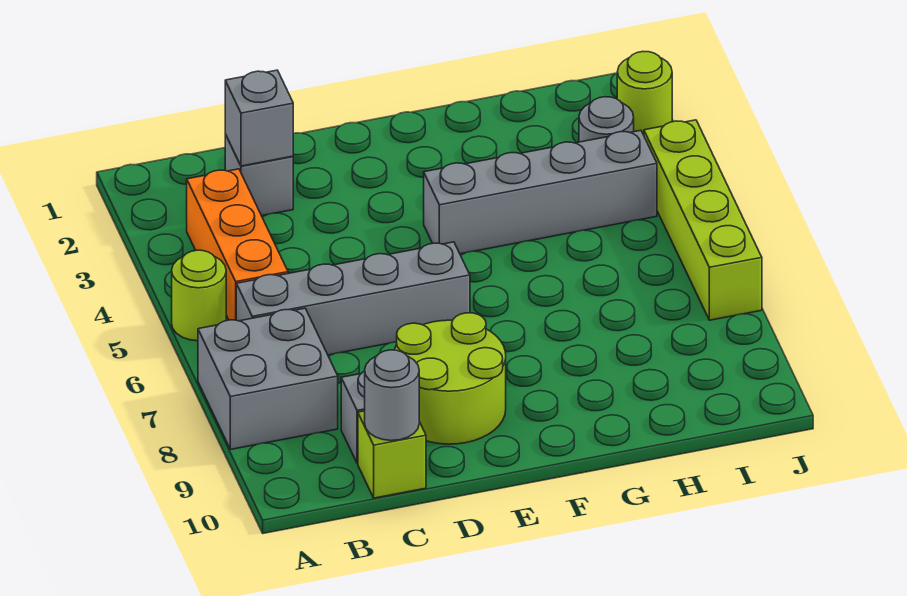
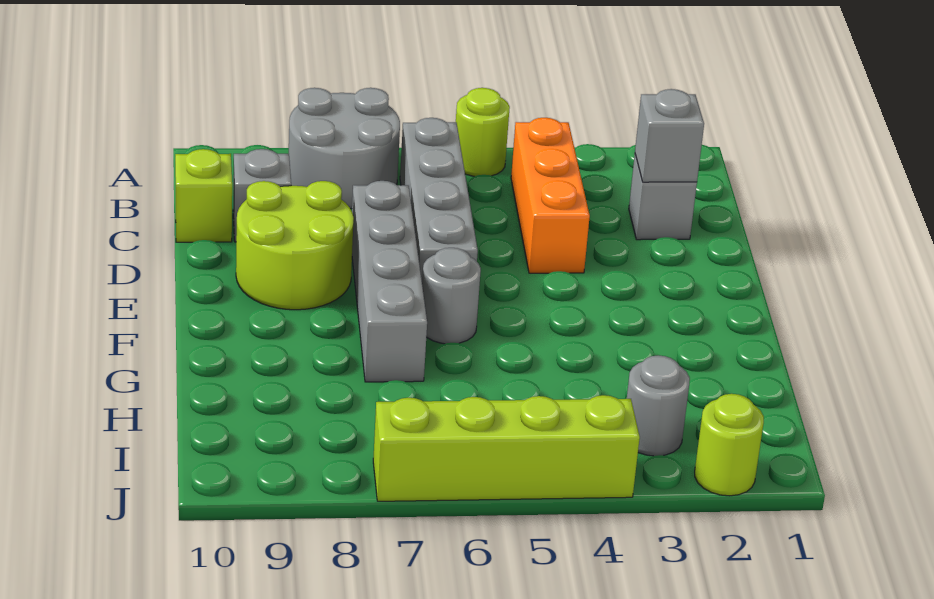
grey 2x2 brick [198,308,338,449] -> grey 2x2 round brick [289,88,400,209]
orange 1x3 brick [187,169,288,320] -> orange 1x3 brick turned to [511,118,590,273]
grey 1x1 round brick [365,350,419,441] -> grey 1x1 round brick moved to [422,248,481,344]
grey 1x4 brick [424,130,657,254] -> grey 1x4 brick moved to [352,181,427,382]

